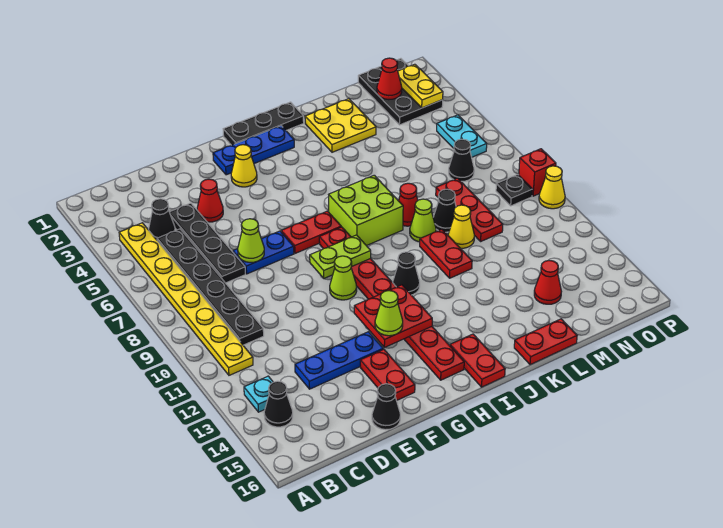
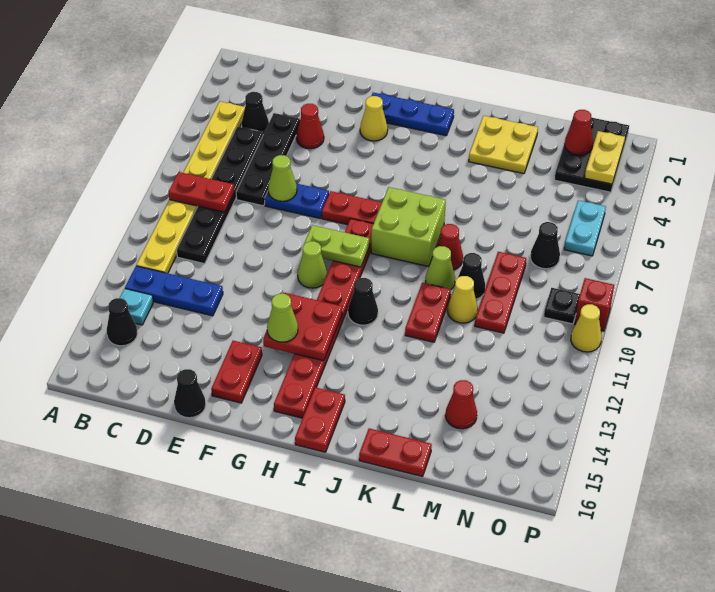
none -> red 1x2 plate [169,172,234,212]
blue 1x3 plate [295,332,383,389] -> blue 1x3 plate moved to [125,266,223,316]
black 1x3 plate [223,102,304,145] -> none

